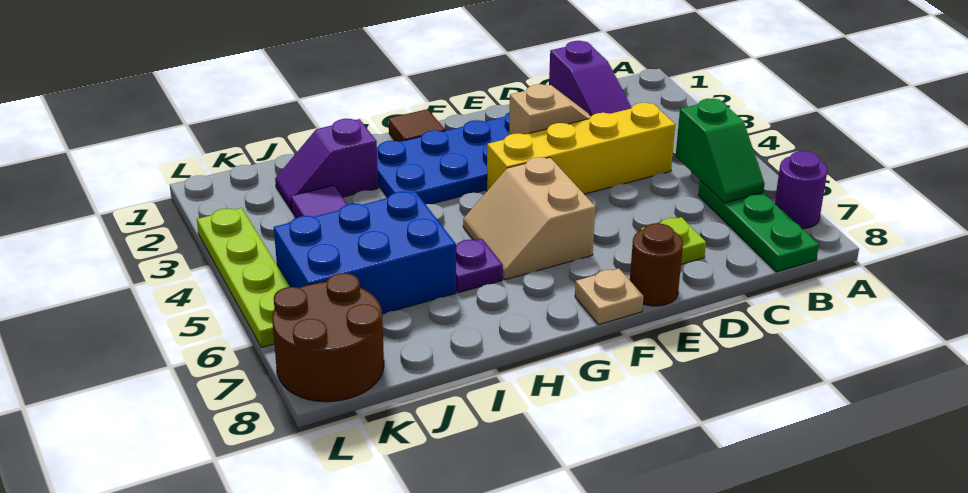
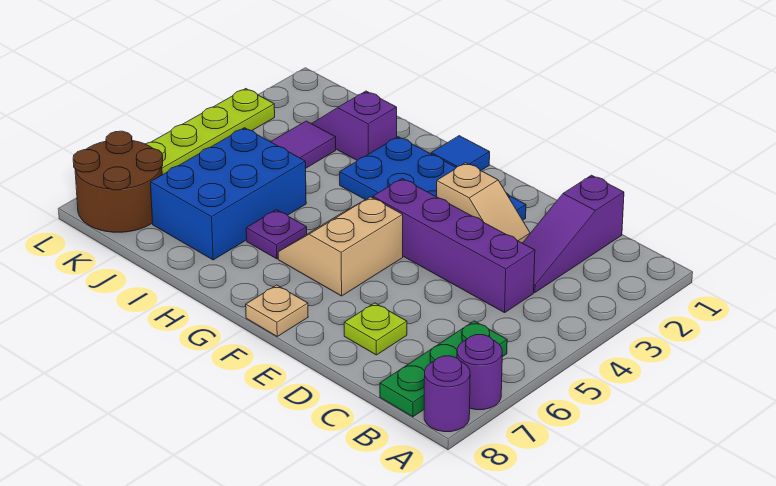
none -> purple 1x1 round brick [424,356,470,432]
green 1x2 slope [676,99,765,203] -> none
yellow 1x4 brick [487,103,675,194] -> purple 1x4 brick [373,179,535,313]
brown 1x1 round brick [630,223,683,306] -> none
brown 1x1 tile [389,109,445,142] -> blue 1x1 tile [431,136,490,171]
blue 2x3 brick [274,191,456,314] -> blue 2x3 brick turned to [151,128,306,260]

